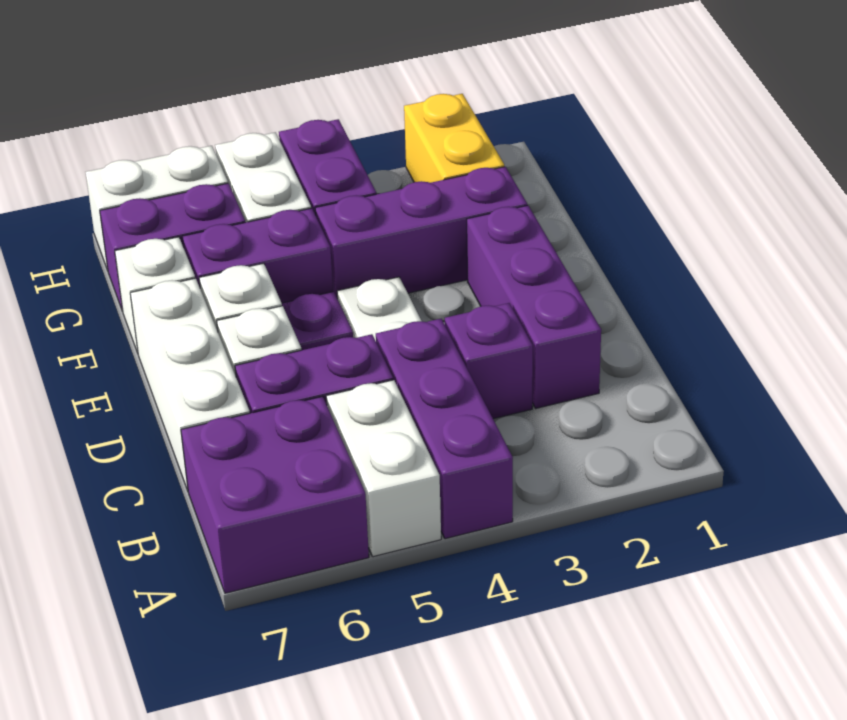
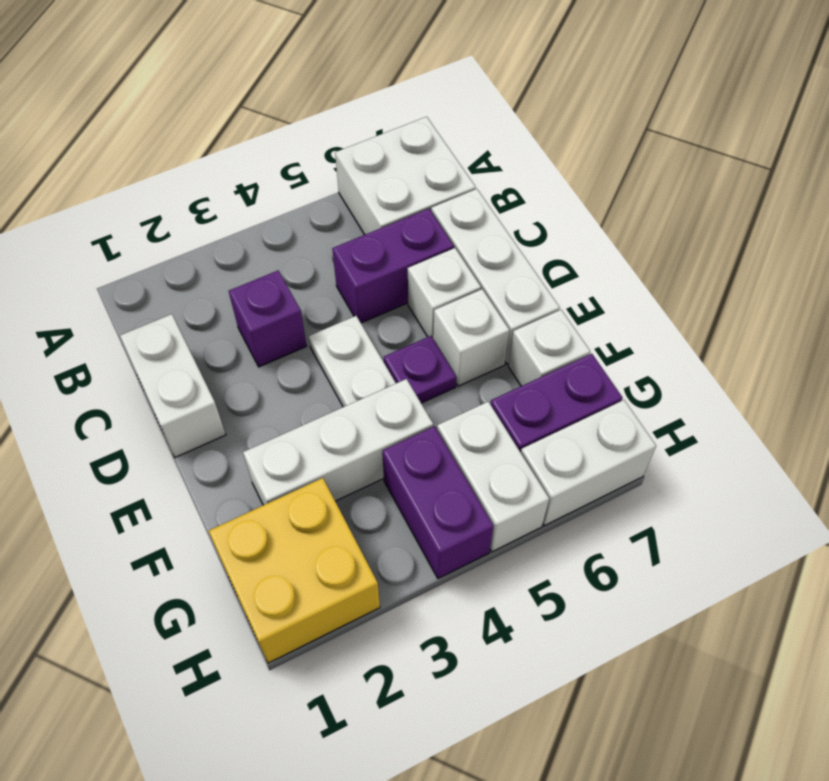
purple 1x3 brick [376,319,513,539] -> none
white 1x2 brick [326,380,441,557] -> white 1x2 brick moved to [120,314,226,457]
purple 2x2 brick [181,396,369,593] -> white 2x2 brick [335,117,476,235]
purple 1x3 brick [467,205,601,408] -> none
purple 1x3 brick [315,167,527,299] -> white 1x3 brick [243,379,434,505]
purple 1x2 brick [182,208,333,303] -> none
yellow 1x2 brick [404,94,504,183] -> yellow 2x2 brick [208,478,380,663]

